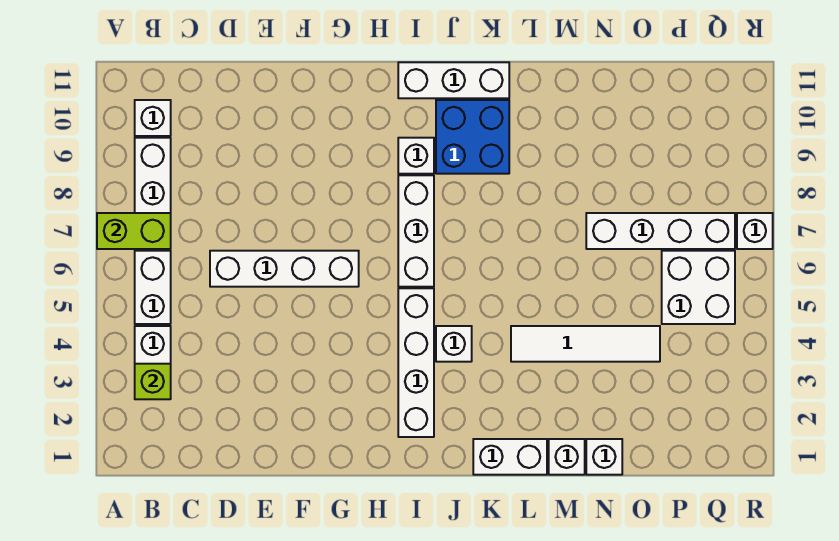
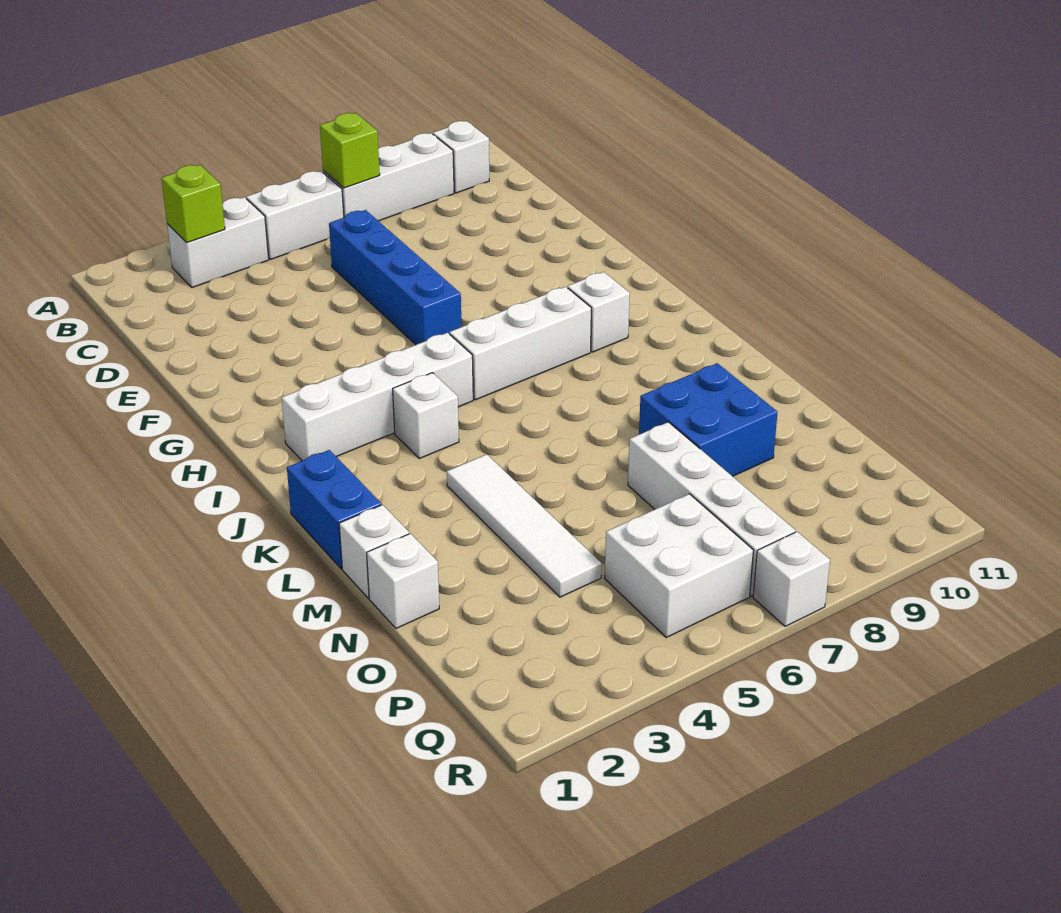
lime 1x2 brick [97,213,171,249] -> lime 1x1 brick [320,113,380,188]
white 1x4 brick [210,251,359,287] -> blue 1x4 brick [329,210,462,345]
white 1x3 brick [398,62,509,98] -> none
blue 2x2 brick [436,100,509,174] -> blue 2x2 brick moved to [639,363,777,476]
white 1x2 brick [473,439,547,475] -> blue 1x2 brick [287,450,381,569]

